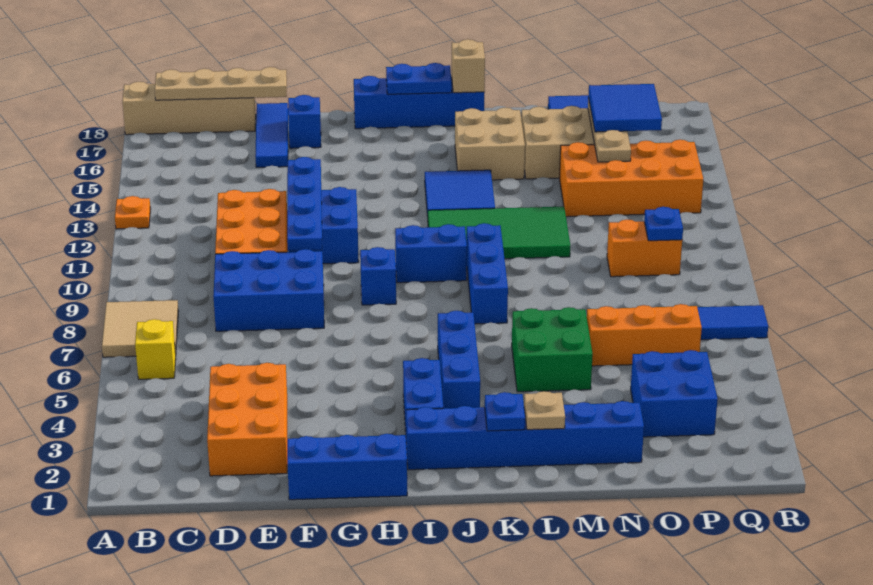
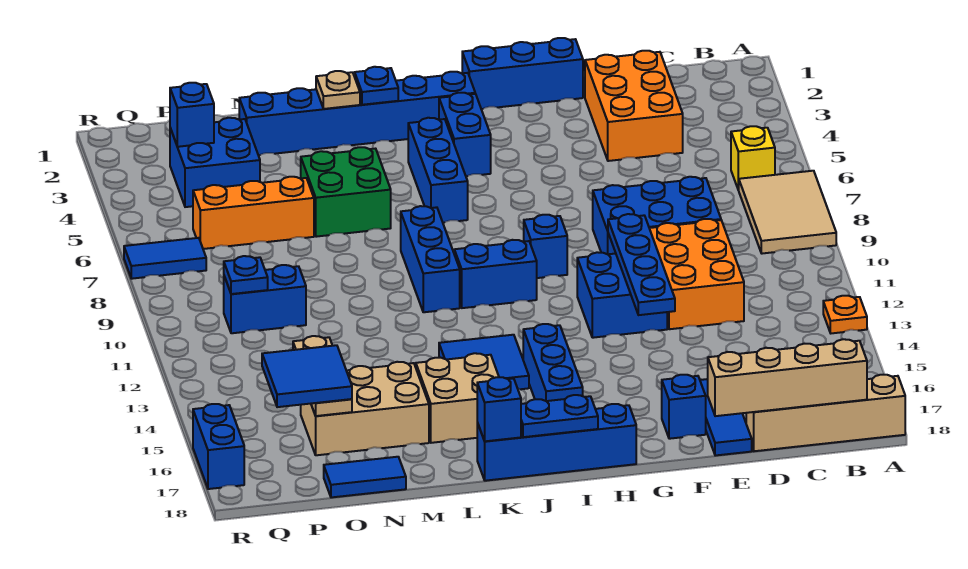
tan 2x2 tile [102,300,179,357] -> tan 2x3 tile [739,171,836,254]
tan 1x4 plate [155,67,287,100] -> tan 1x4 brick [708,339,867,416]
none -> blue 1x3 brick [523,324,583,401]
green 2x4 tile [428,207,570,259] -> none
tan 1x1 brick [452,39,485,93] -> blue 1x1 brick [477,377,521,441]
orange 2x4 brick [559,140,703,217] -> none
orange 1x2 brick [607,219,682,277] -> blue 1x2 brick [224,265,306,333]
none -> blue 1x1 brick [170,83,214,147]
none -> blue 1x2 brick [193,404,244,489]

